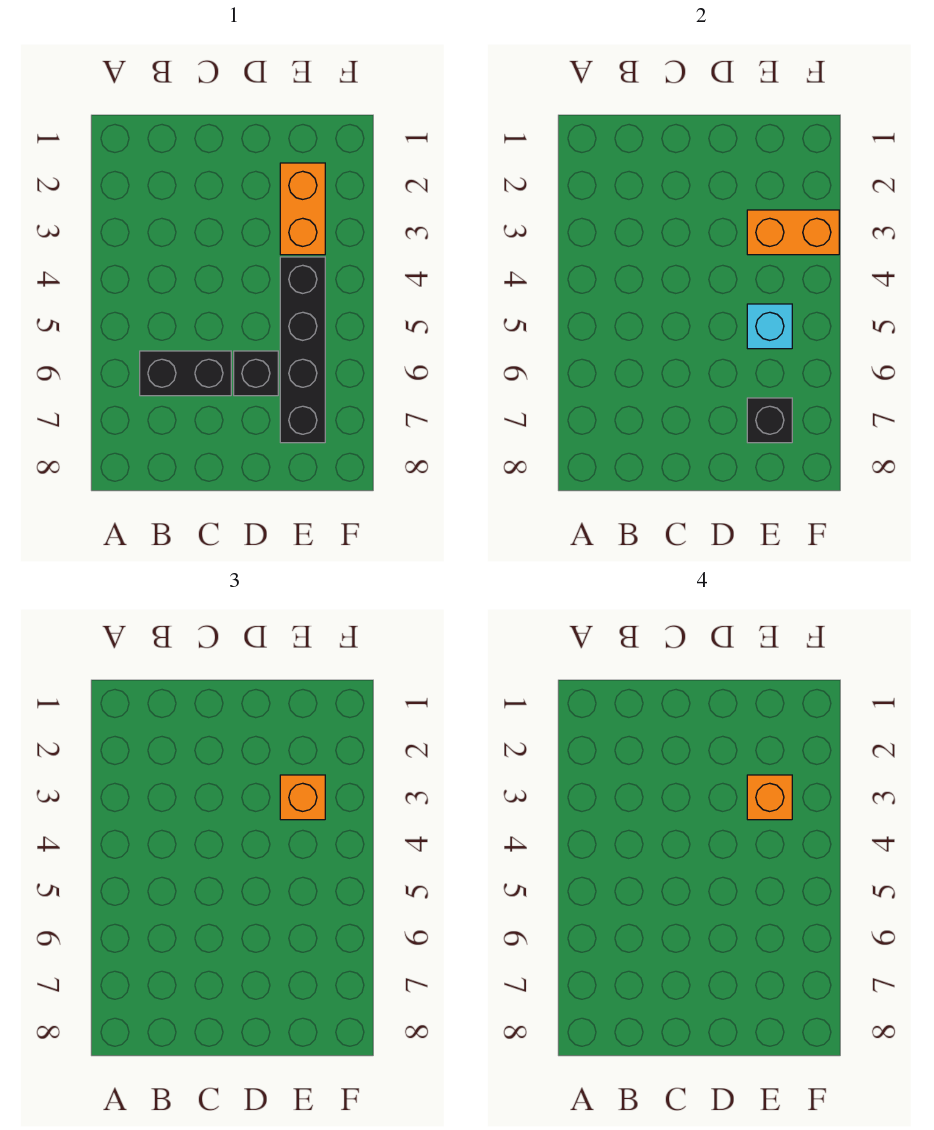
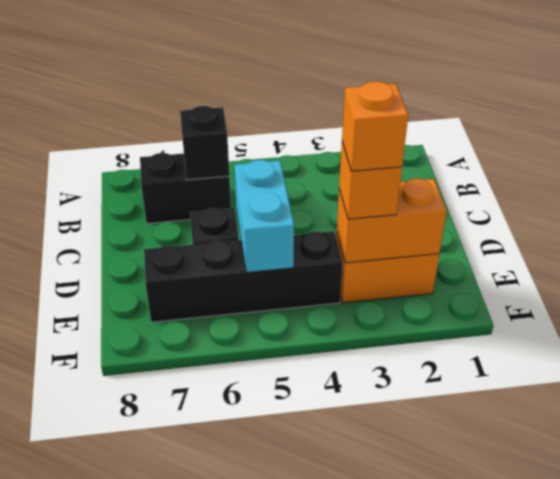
black 1x2 brick [140,351,231,396] -> black 1x2 brick turned to [140,153,231,224]
orange 1x2 brick [747,210,839,255] -> orange 1x2 brick turned to [337,179,447,263]
cyan 1x1 brick [747,304,792,349] -> cyan 1x2 brick [234,160,294,272]
black 1x1 brick [747,398,792,443] -> black 1x1 brick moved to [180,106,229,180]

